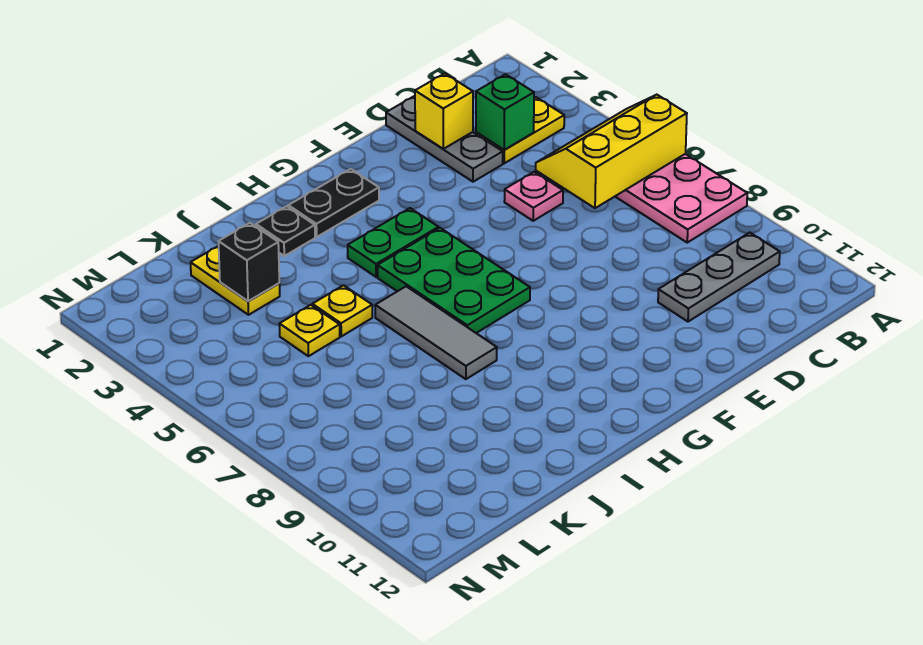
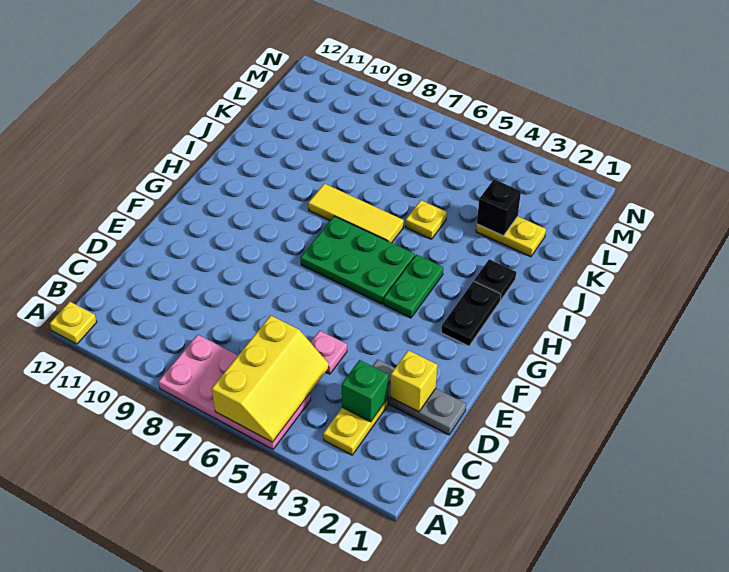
grey 1x3 plate [658,233,780,322] -> none
grey 1x3 tile [375,286,497,379] -> yellow 1x3 tile [308,184,404,243]
yellow 1x1 plate [279,305,340,356] -> yellow 1x1 plate moved to [50,302,97,344]

